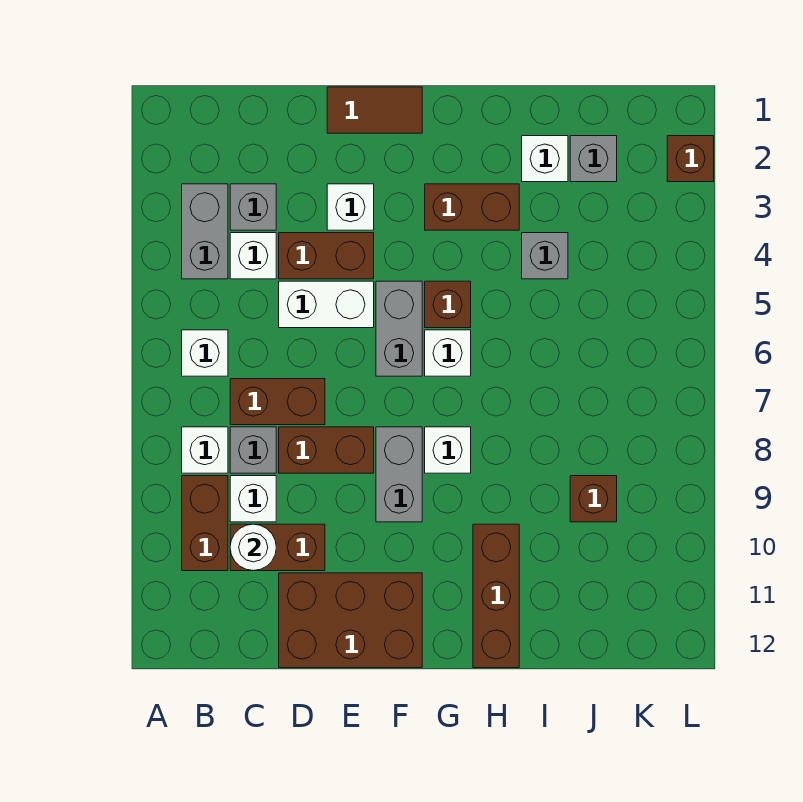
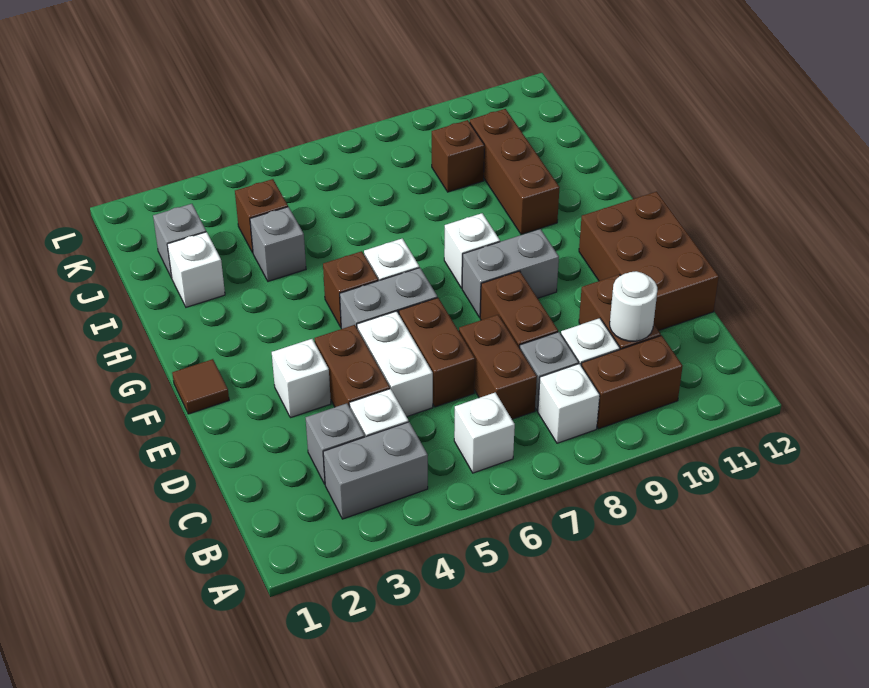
brown 1x2 tile [327,87,422,133] -> brown 1x1 tile [172,359,229,414]
brown 1x2 brick [425,184,519,230] -> brown 1x2 brick moved to [399,298,475,407]
brown 1x3 brick [473,524,519,668] -> brown 1x3 brick turned to [470,109,560,234]
brown 1x1 brick [667,136,714,182] -> brown 1x1 brick moved to [235,179,288,253]

